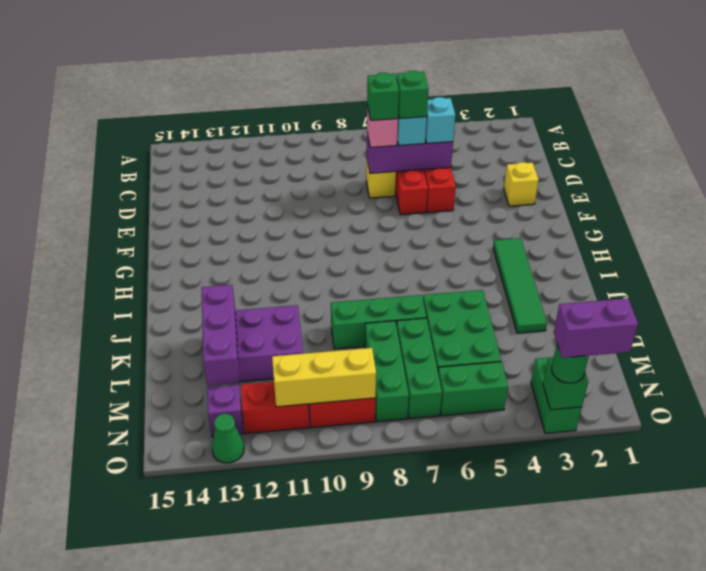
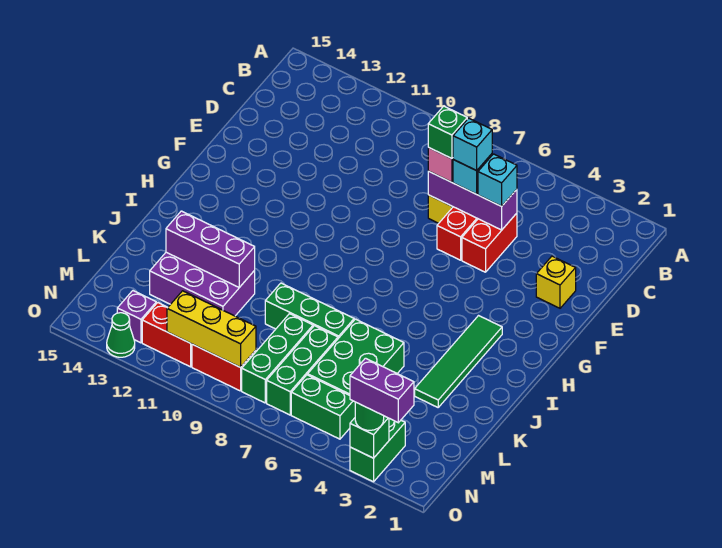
green 1x1 brick [396,71,429,118] -> cyan 1x1 brick [453,118,492,171]
purple 1x3 brick [202,285,239,386] -> purple 1x3 brick turned to [166,211,255,287]

